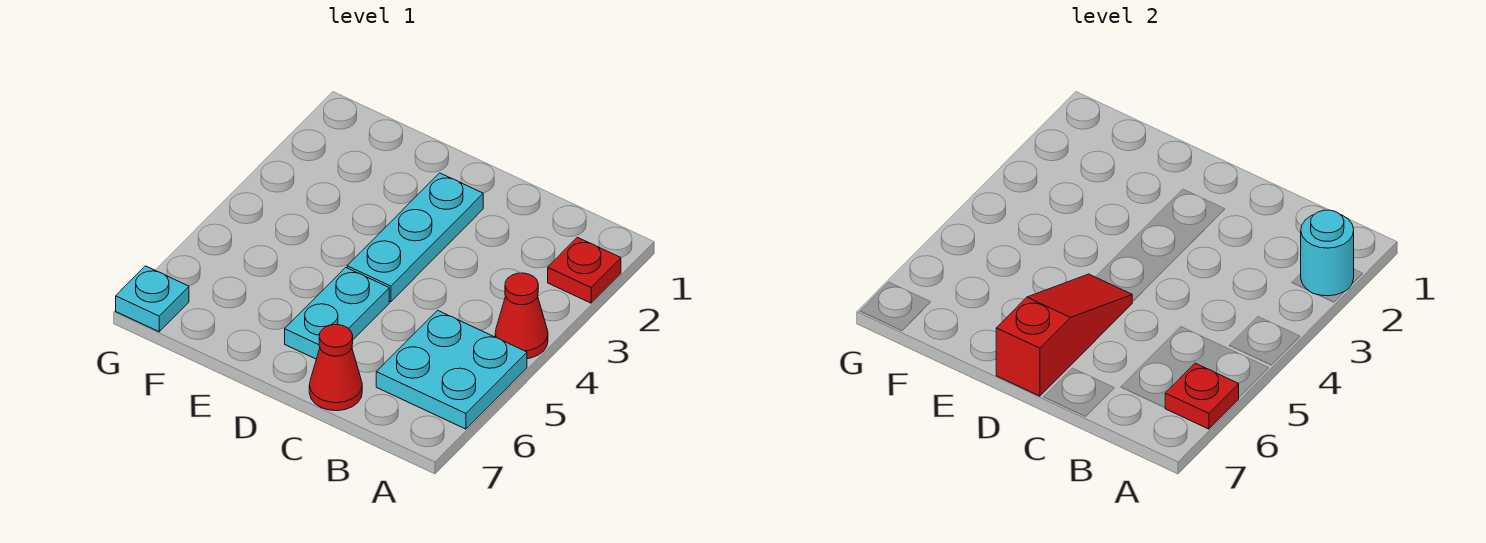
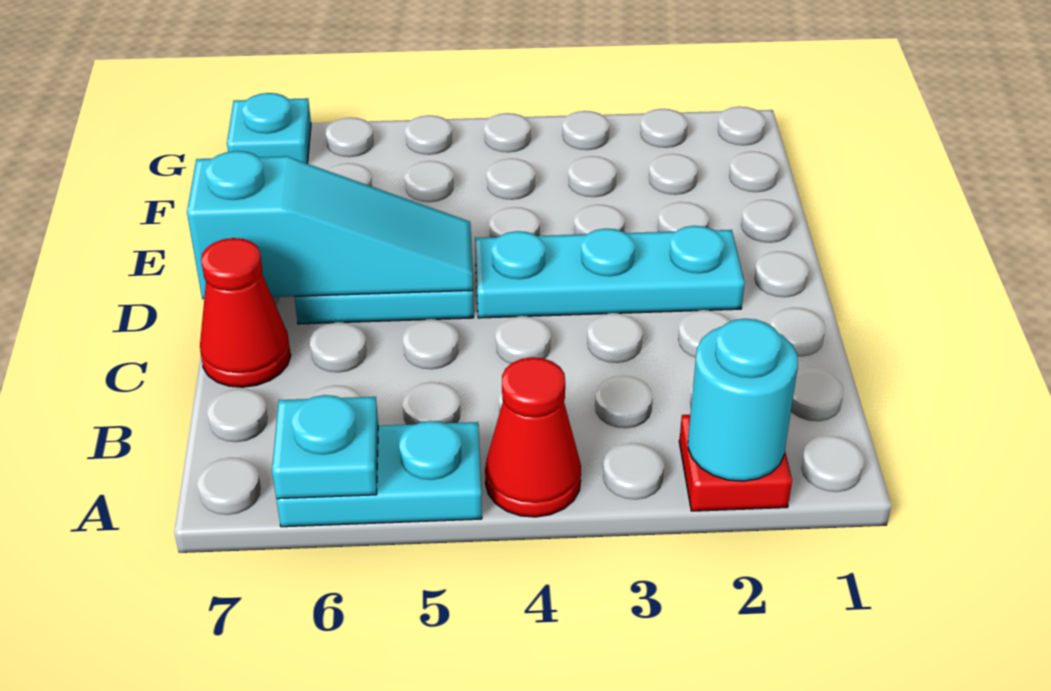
cyan 2x2 plate [376,310,527,429] -> cyan 1x2 plate [277,421,482,527]
red 1x1 plate [1165,363,1239,429] -> cyan 1x1 plate [272,395,378,499]
red 1x3 slope [996,274,1132,396] -> cyan 1x3 slope [187,151,473,299]

